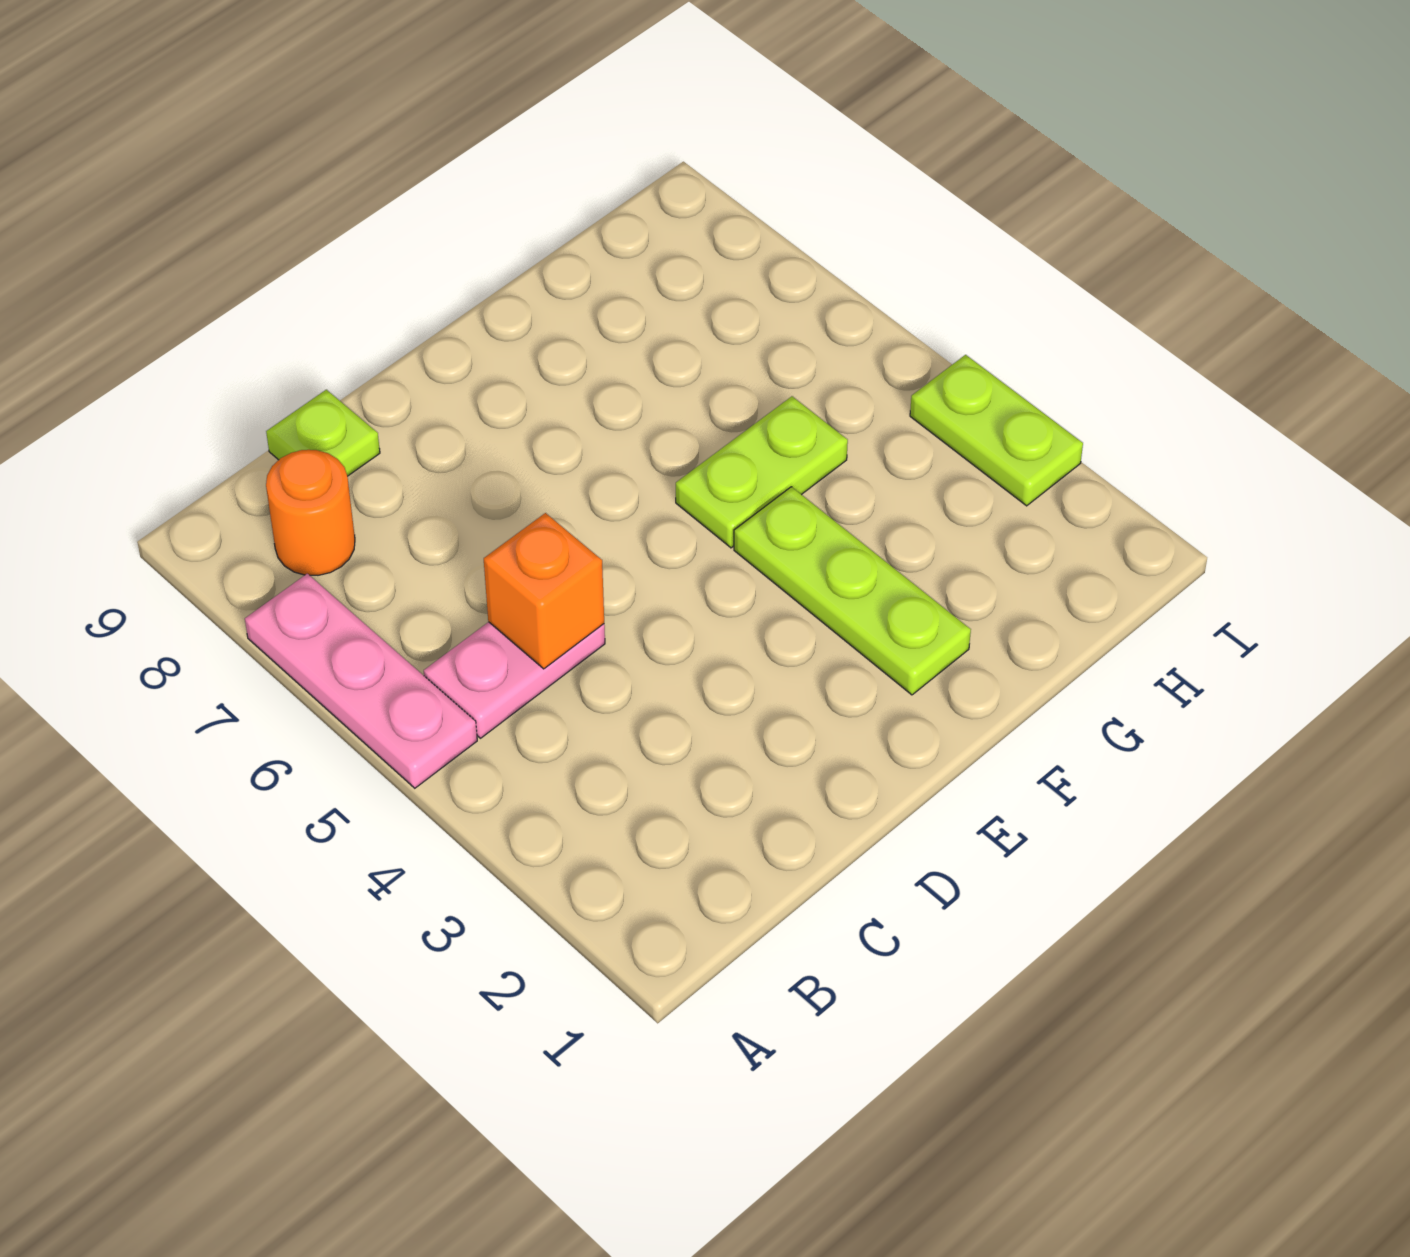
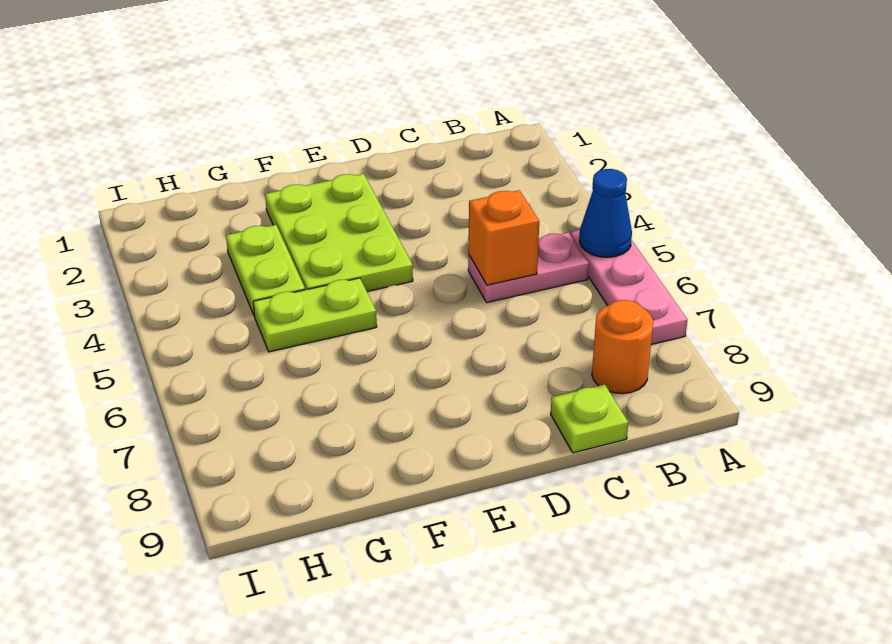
none -> blue 1x1 cone [579,169,632,257]
lime 1x3 plate [734,487,971,695] -> lime 2x3 plate [265,174,413,291]
lime 1x2 plate [910,355,1083,506] -> lime 1x2 plate moved to [226,225,305,316]

